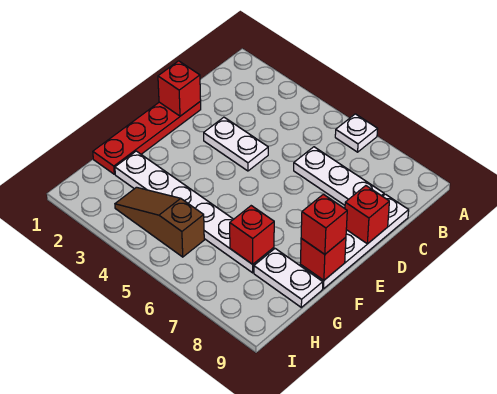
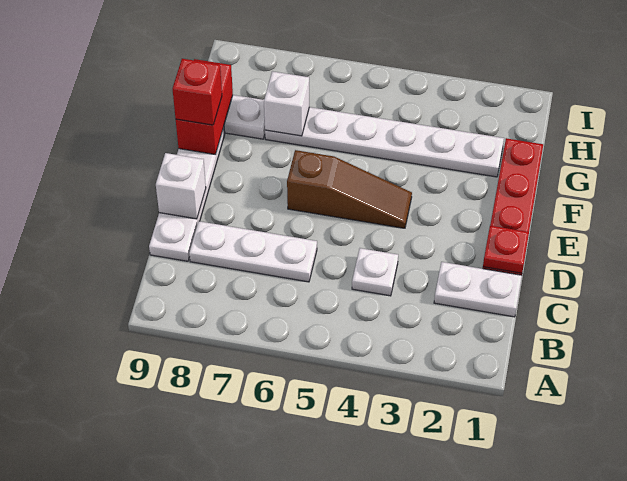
white 1x1 plate [335,114,378,152] -> white 1x1 plate moved to [352,248,398,296]
red 1x1 brick [158,61,201,116] -> red 1x1 plate [483,226,529,273]
white 1x2 plate [204,117,268,171] -> white 1x2 plate moved to [434,262,522,317]
red 1x1 brick [345,186,389,244] -> white 1x1 brick [156,153,206,219]
red 1x1 brick [300,237,346,280] -> red 1x2 brick [176,59,233,155]
red 1x1 brick [230,206,274,264] -> white 1x1 brick [264,71,309,136]
brown 1x3 slope [115,187,204,257] -> brown 1x3 slope moved to [287,150,412,228]

